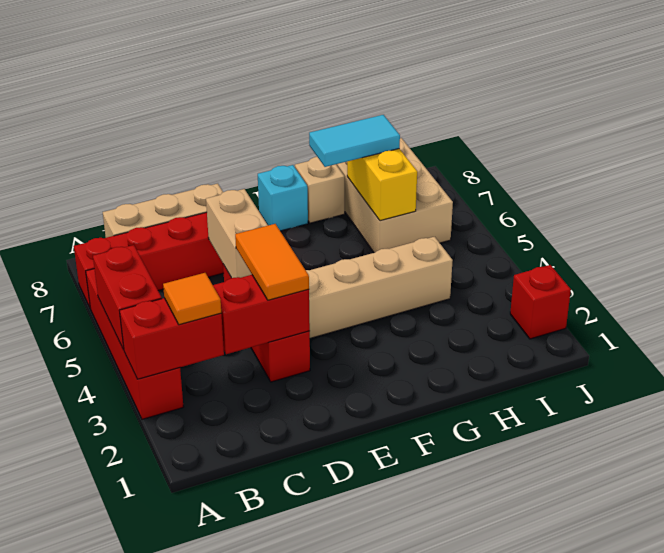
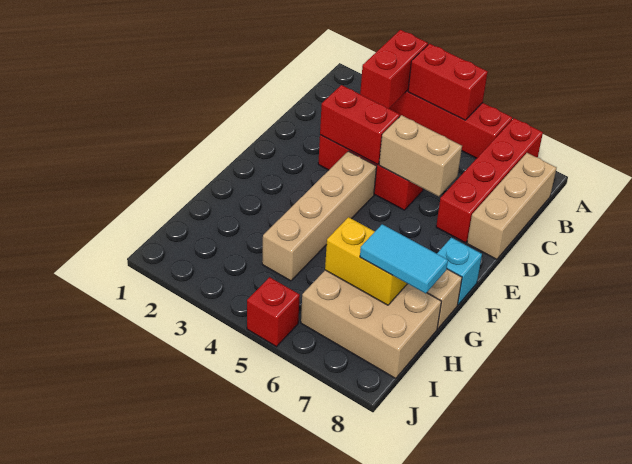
orange 1x1 tile [163,273,221,325] -> none
red 1x2 brick [213,275,310,354] -> red 1x2 brick turned to [320,85,400,165]
orange 1x2 tile [235,224,309,300] -> none
cyan 1x2 tile [309,115,400,167] -> cyan 1x2 tile turned to [360,224,448,294]
red 1x1 brick [510,265,571,339] -> red 1x1 brick moved to [247,277,300,347]

